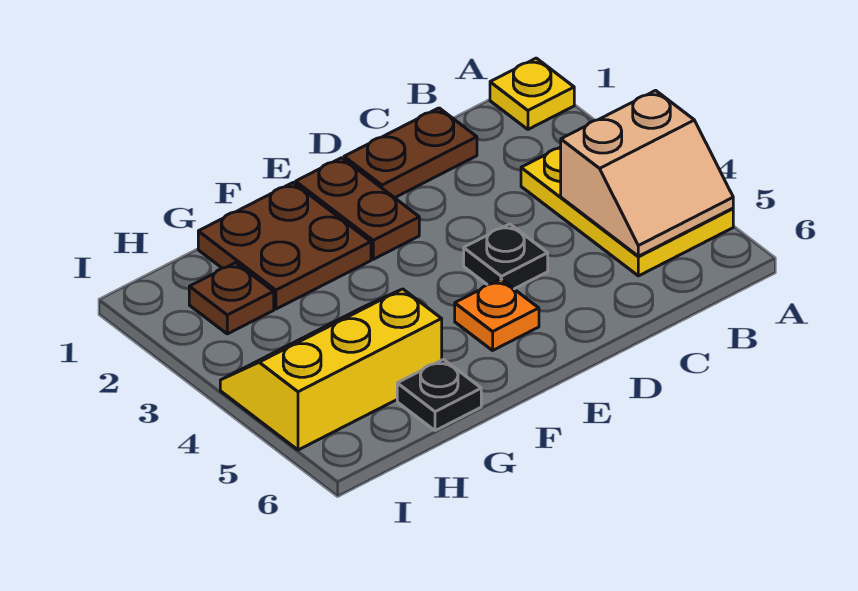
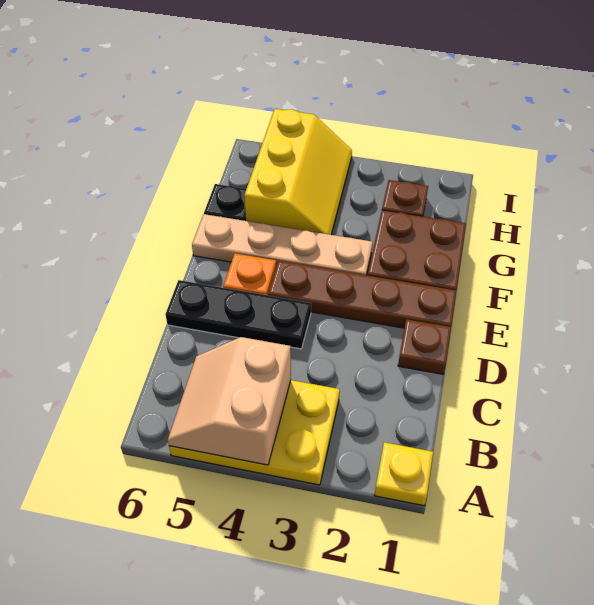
brown 1x2 plate [344,108,477,198] -> brown 1x1 plate [398,319,451,374]
black 1x1 plate [464,224,548,289] -> black 1x3 plate [165,280,311,349]
brown 1x2 plate [296,158,419,259] -> brown 1x4 plate [268,261,457,328]
none -> tan 1x4 plate [192,214,373,275]

